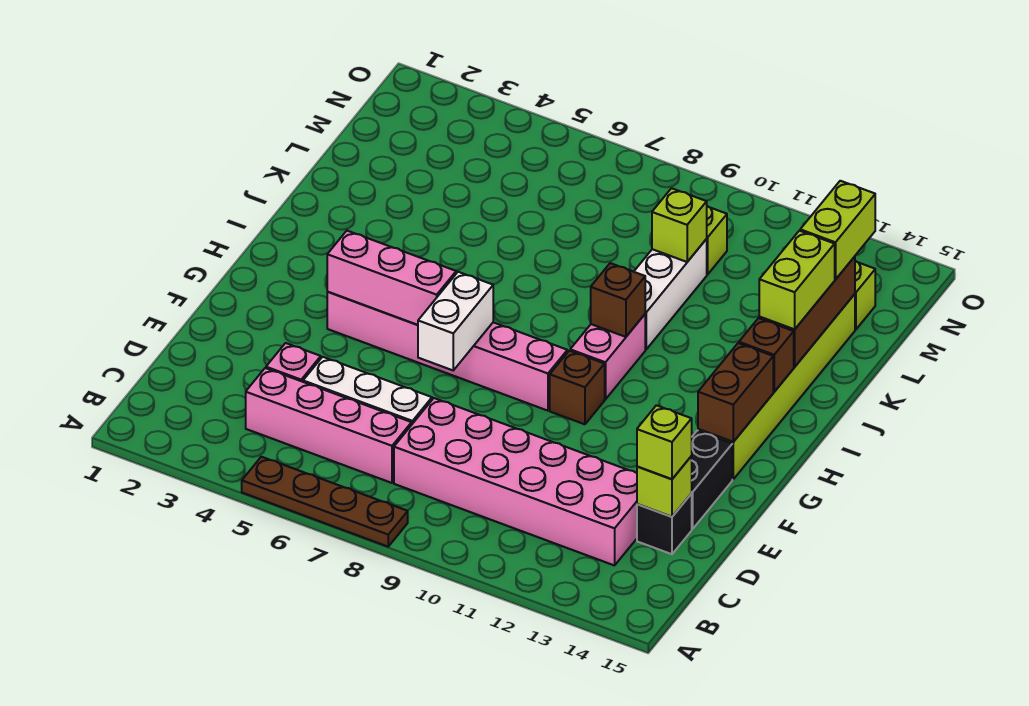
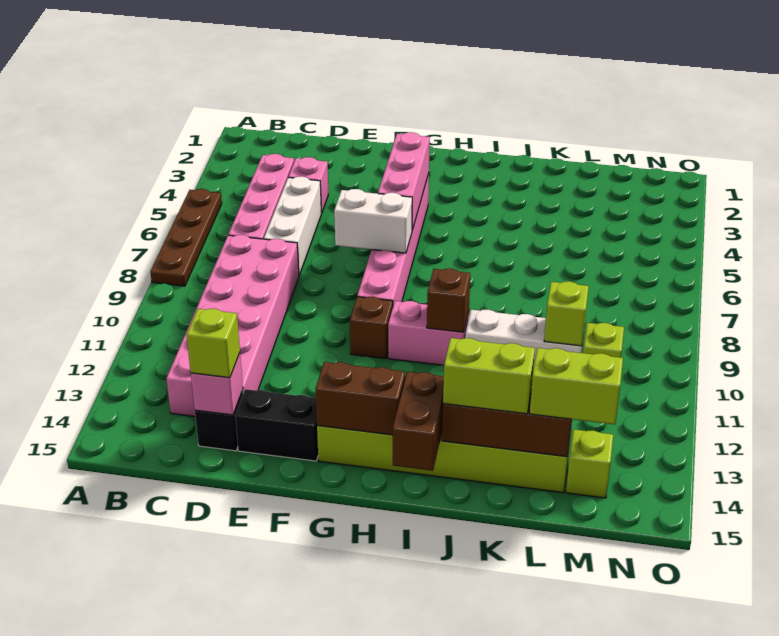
lime 1x1 brick [637,456,692,517] -> pink 1x1 brick [191,353,243,415]
brown 1x1 brick [739,318,794,392] -> brown 1x2 brick [393,372,444,471]

